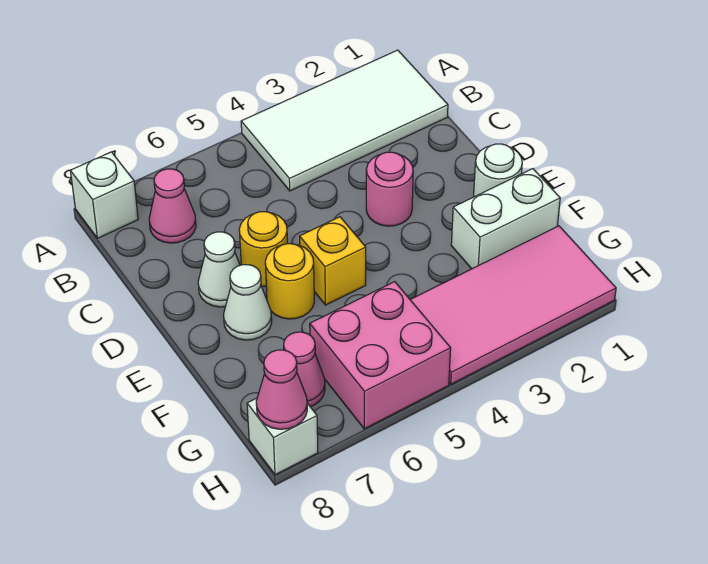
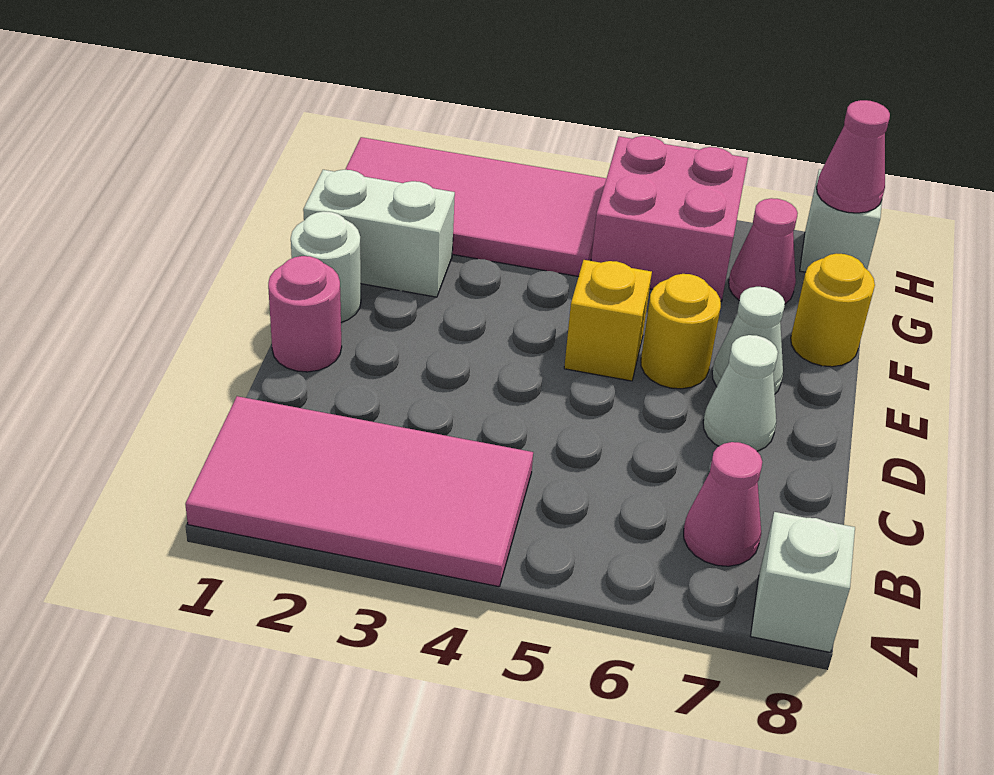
white 2x4 tile [241,50,448,191] -> pink 2x4 tile [185,396,533,587]
pink 1x1 round brick [366,152,413,226] -> pink 1x1 round brick moved to [268,256,342,372]
yellow 1x1 round brick [239,212,287,286] -> yellow 1x1 round brick moved to [791,254,875,367]

